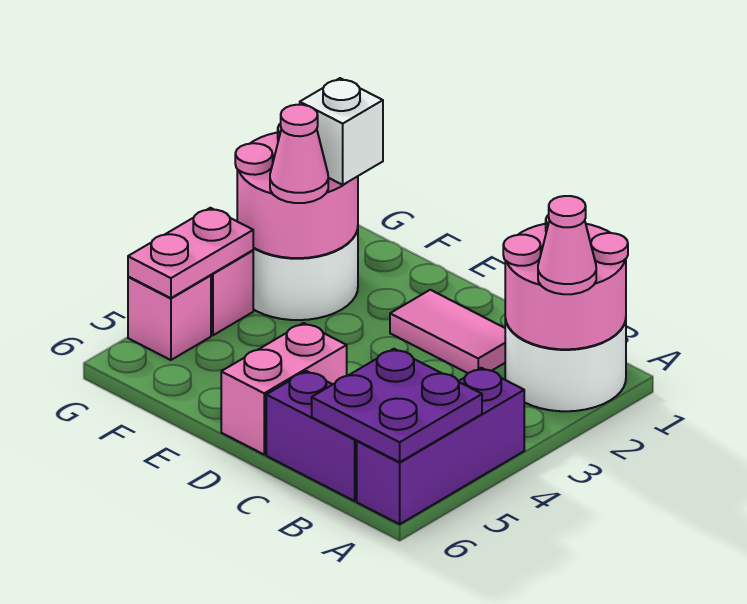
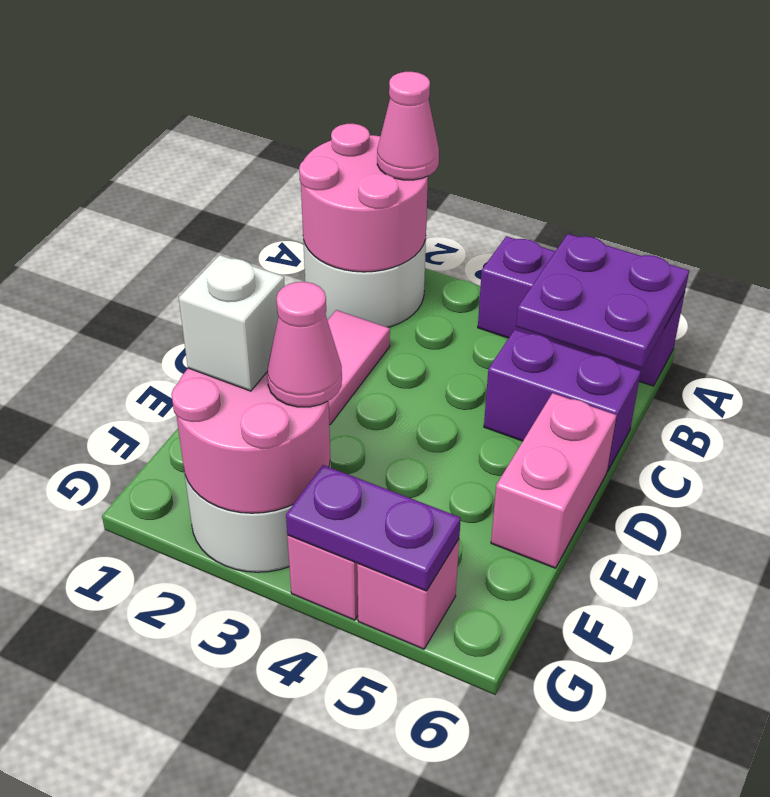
purple 1x2 brick [266,371,357,501] -> purple 1x2 brick turned to [484,330,641,471]
pink 1x2 brick [221,323,347,454] -> pink 1x2 brick turned to [491,393,617,568]
pink 1x2 plate [128,208,253,298] -> purple 1x2 plate [286,465,461,591]

